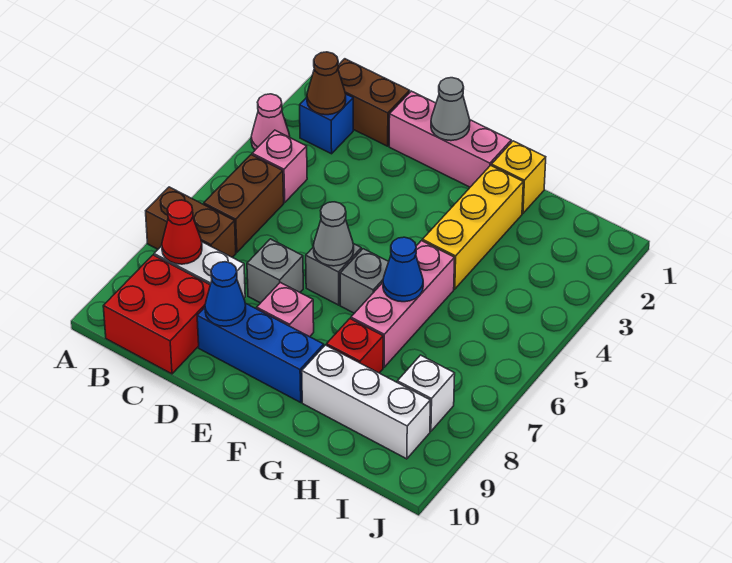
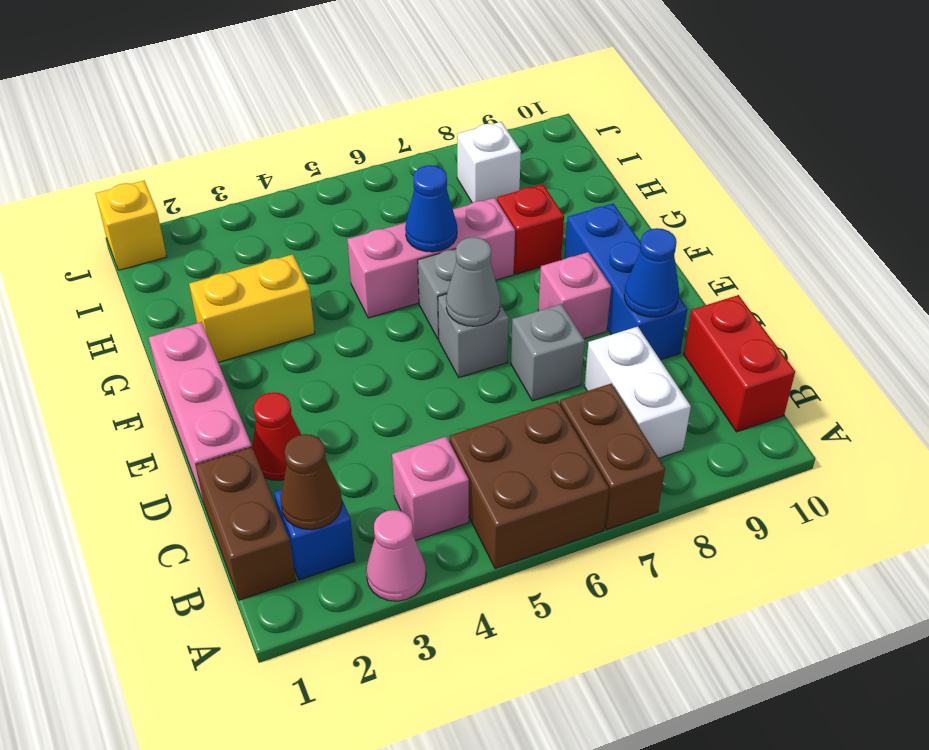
brown 1x2 brick [204,155,284,252] -> brown 2x2 brick [449,401,609,569]
red 1x1 cone [162,200,202,264] -> red 1x1 cone moved to [252,392,301,480]
red 2x2 brick [103,255,210,374] -> red 1x2 brick [684,295,795,432]
grey 1x1 cone [431,78,470,141] -> none
yellow 1x1 brick [492,141,546,213] -> yellow 1x1 brick moved to [95,181,167,270]
yellow 1x3 brick [422,165,523,289] -> yellow 1x2 brick [189,254,315,362]
white 1x3 brick [302,345,430,459] -> none

